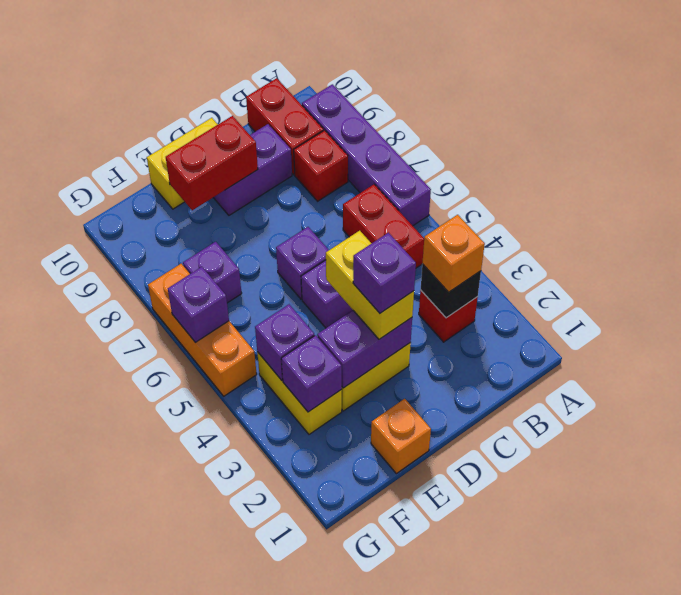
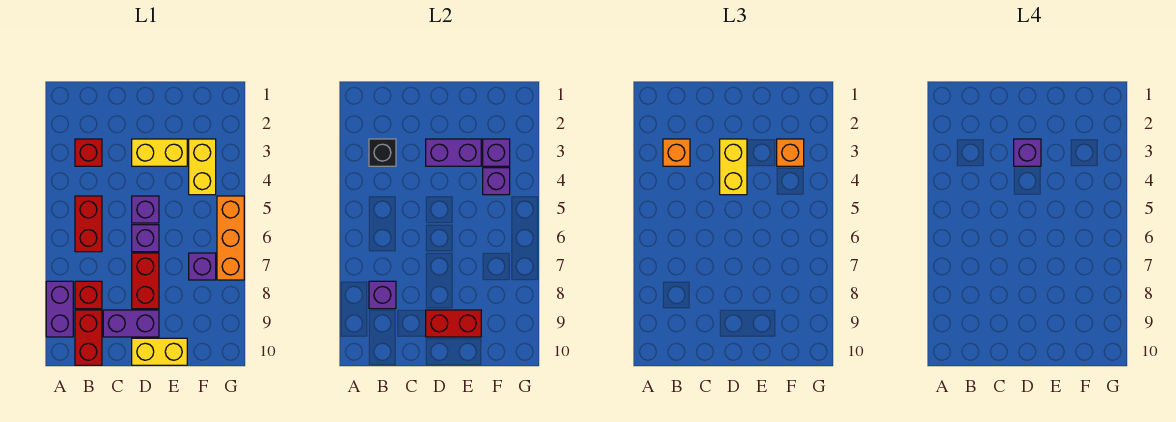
purple 1x4 brick [302,84,431,226] -> purple 1x2 brick [46,281,73,337]
none -> red 1x2 brick [132,253,159,309]
orange 1x1 brick [371,399,431,474] -> orange 1x1 brick moved to [777,139,804,166]
purple 1x1 brick [168,267,229,343] -> purple 1x1 brick moved to [369,281,396,309]

